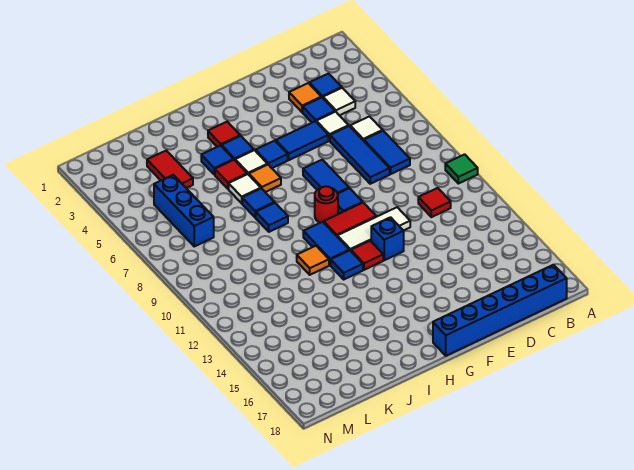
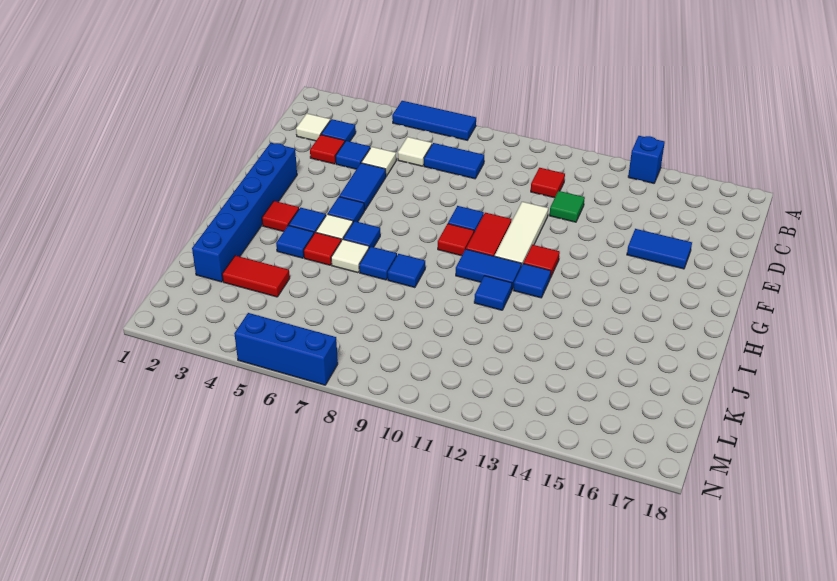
green 1x1 tile [445,154,478,184] -> green 1x1 tile moved to [550,191,585,222]
blue 1x6 brick [433,265,567,356] -> blue 1x6 brick moved to [192,143,297,282]
white 1x1 tile [323,88,355,115] -> white 1x1 tile moved to [296,114,330,141]
orange 1x1 tile [289,83,321,112] -> red 1x1 tile [310,135,345,164]
blue 1x3 tile [330,126,390,184] -> blue 1x3 tile moved to [392,101,476,140]
blue 1x2 tile [303,160,349,194] -> blue 1x2 tile moved to [627,229,692,269]
blue 1x1 brick [371,217,404,260] -> blue 1x1 brick moved to [628,136,665,183]
red 1x1 round brick [315,186,338,223] -> red 1x1 tile [438,224,474,256]
orange 1x1 tile [248,165,281,192] -> blue 1x1 tile [343,221,380,248]
orange 1x1 tile [297,246,329,275] -> blue 1x1 tile [474,276,512,310]
blue 1x3 brick [154,175,214,246] -> blue 1x3 brick moved to [234,313,338,385]

